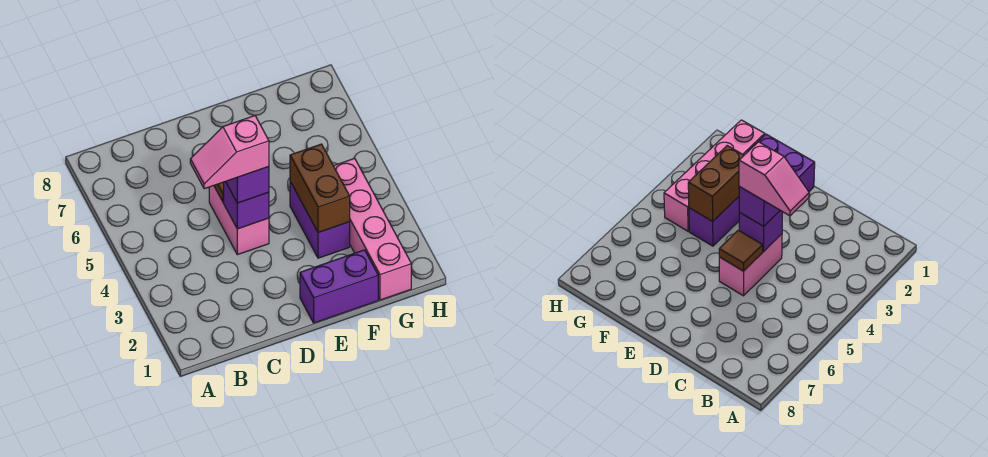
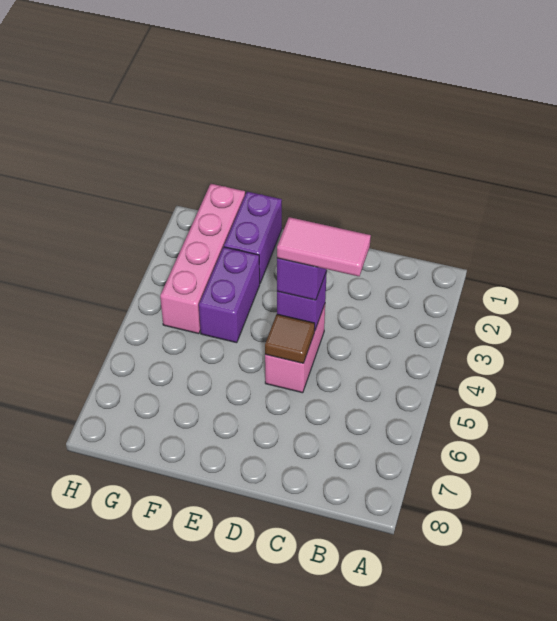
pink 1x2 slope [190,116,269,189] -> pink 1x2 tile [277,217,371,276]
purple 1x2 brick [300,250,378,323] -> purple 1x2 brick turned to [224,192,282,283]
brown 1x2 brick [290,144,350,233] -> none

